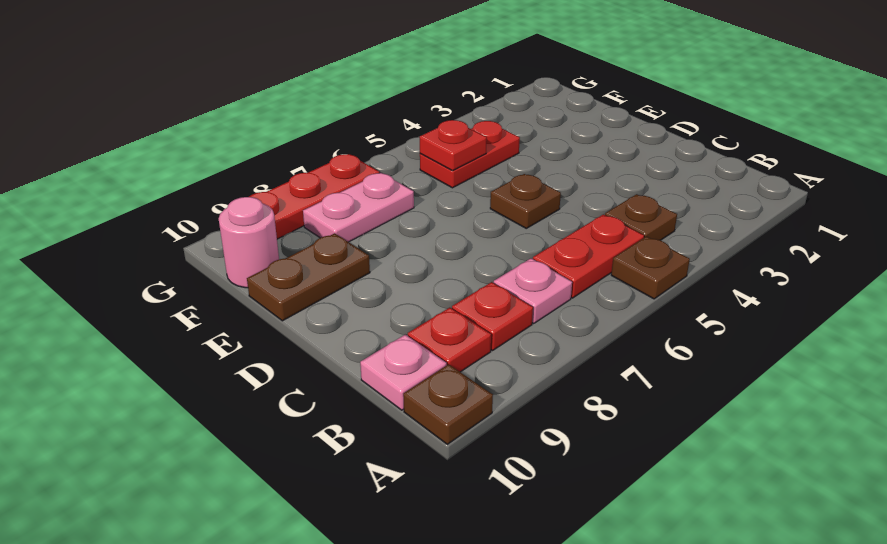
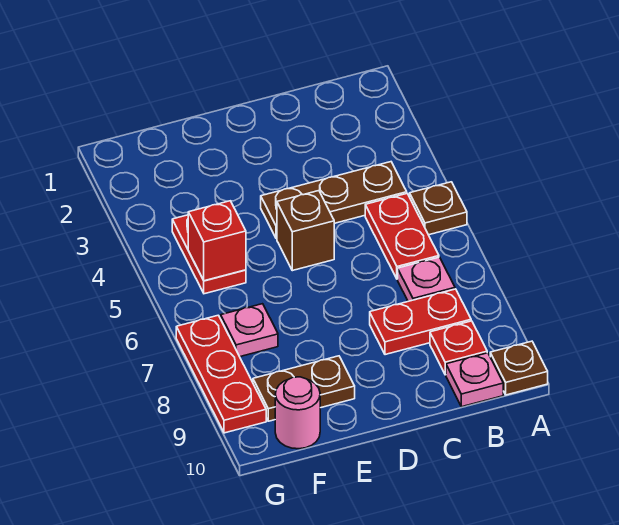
brown 1x1 plate [605,194,677,240] -> brown 1x3 plate [261,162,407,239]
red 1x1 plate [452,282,533,351] -> red 1x2 plate [370,289,471,355]
brown 1x1 plate [490,174,561,228] -> brown 1x1 brick [277,191,334,271]
brown 1x2 plate [247,233,370,321] -> brown 1x2 plate turned to [253,356,355,421]
red 1x1 plate [420,120,487,171] -> red 1x1 brick [188,201,246,281]
pink 1x2 plate [303,173,414,242] -> pink 1x1 plate [221,304,278,357]

